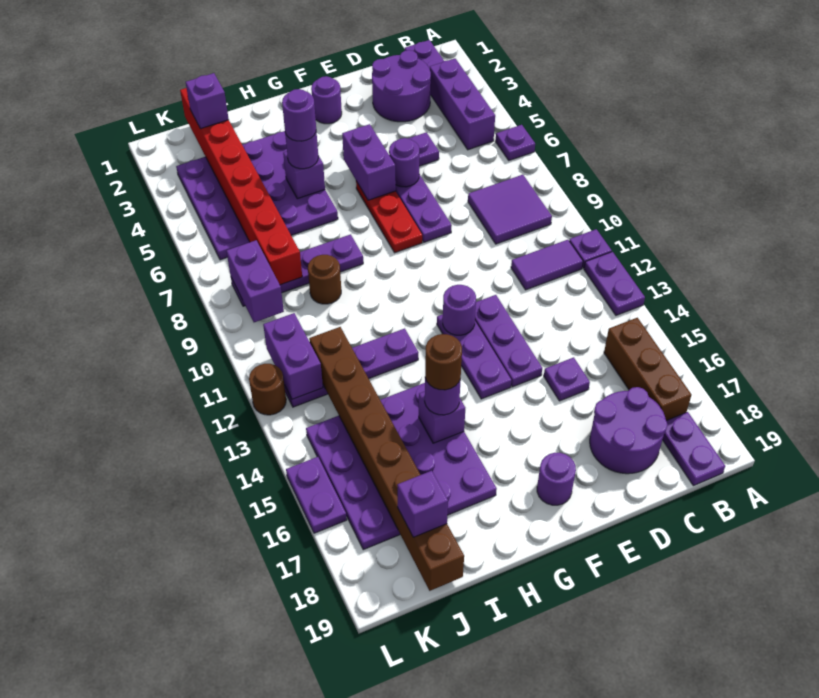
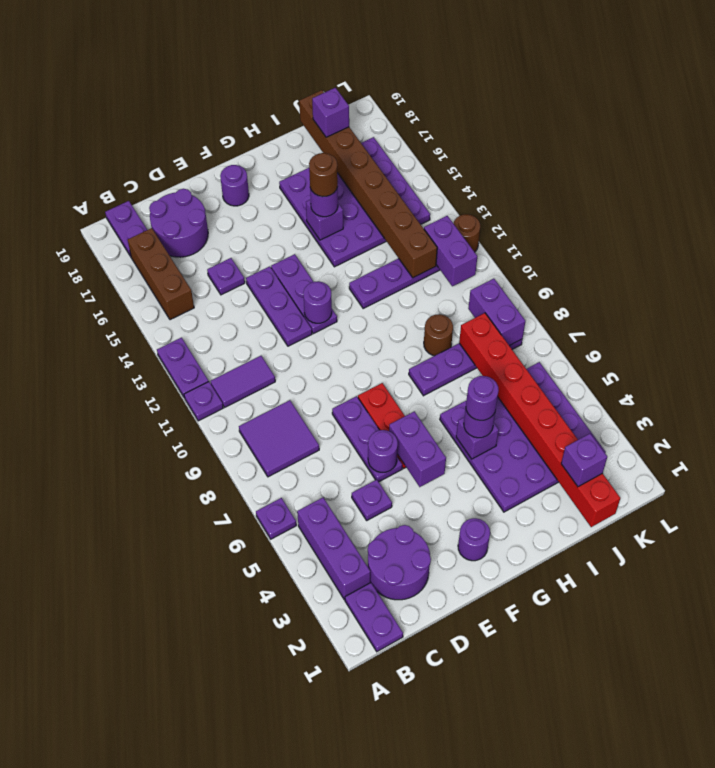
purple 1x2 plate [286,457,347,533] -> none

